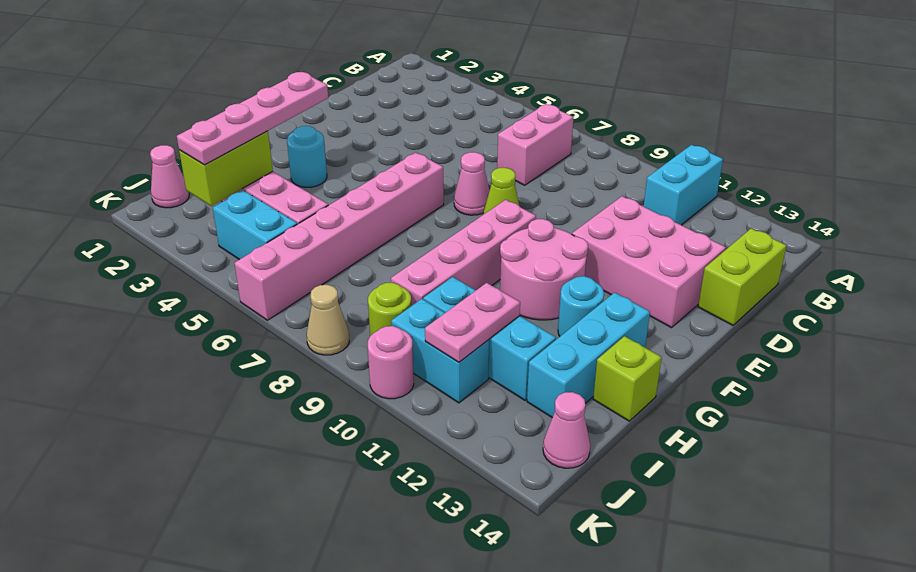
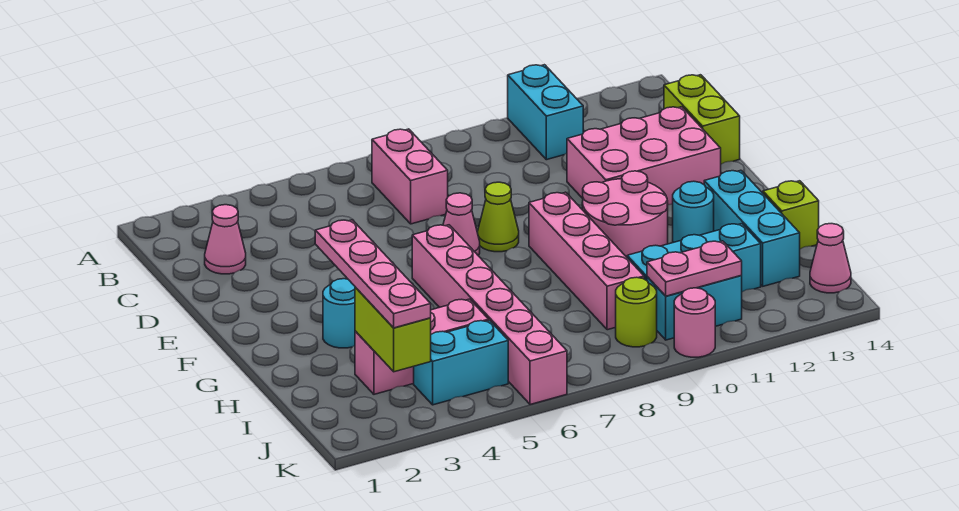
pink 1x2 plate [425,283,520,362] -> pink 1x2 plate turned to [647,241,742,296]
pink 1x1 cone [150,145,189,208] -> pink 1x1 cone moved to [205,205,246,274]
tan 1x1 cone [307,285,349,355] -> none

